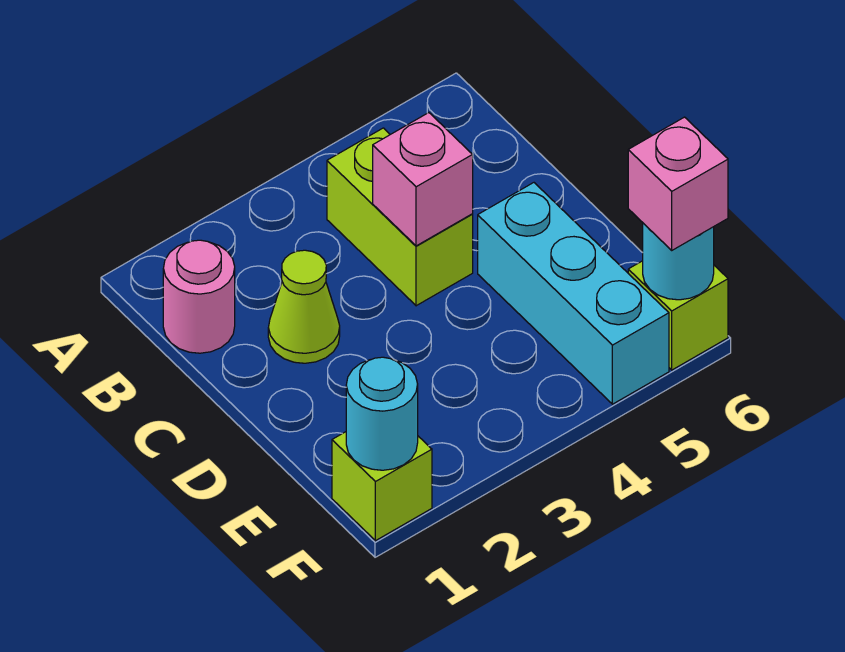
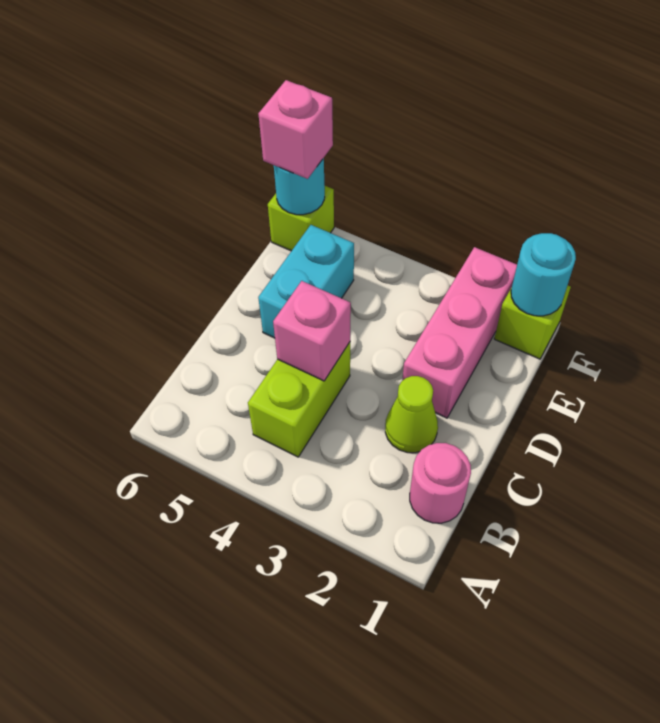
none -> pink 1x3 brick [402,247,517,418]
cyan 1x3 brick [478,183,669,404] -> cyan 1x2 brick [258,225,354,338]

